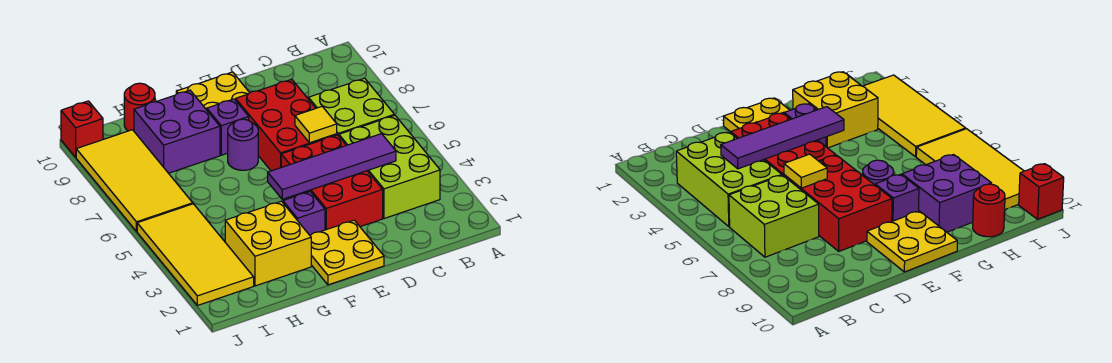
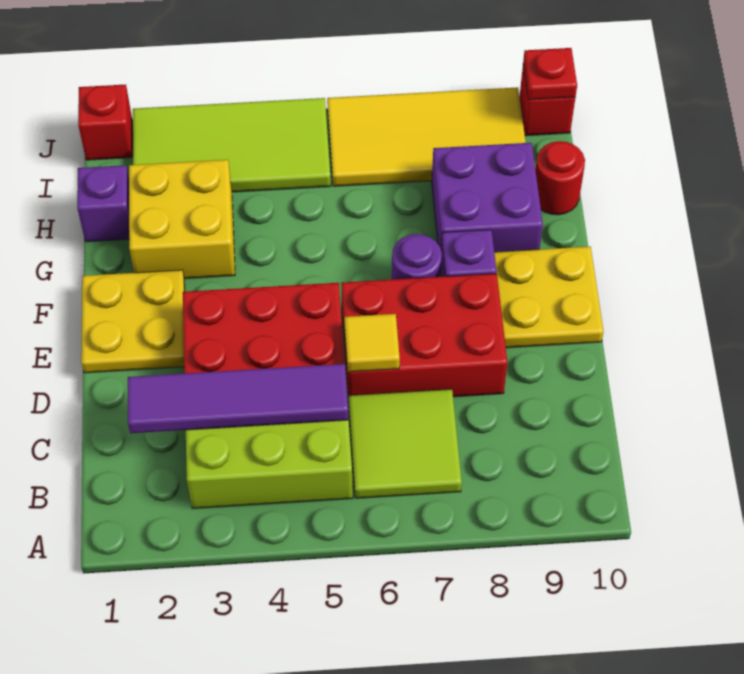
lime 2x2 brick [308,78,394,136] -> lime 2x2 tile [348,389,462,498]
purple 1x4 tile [268,134,396,199] -> purple 1x4 tile turned to [128,364,349,433]
purple 1x1 brick [283,192,325,235] -> purple 1x1 brick moved to [77,165,129,242]
yellow 2x4 tile [137,204,254,305] -> lime 2x4 tile [132,98,331,192]
none -> red 1x1 brick [78,85,133,160]
none -> red 1x1 plate [523,48,577,100]

